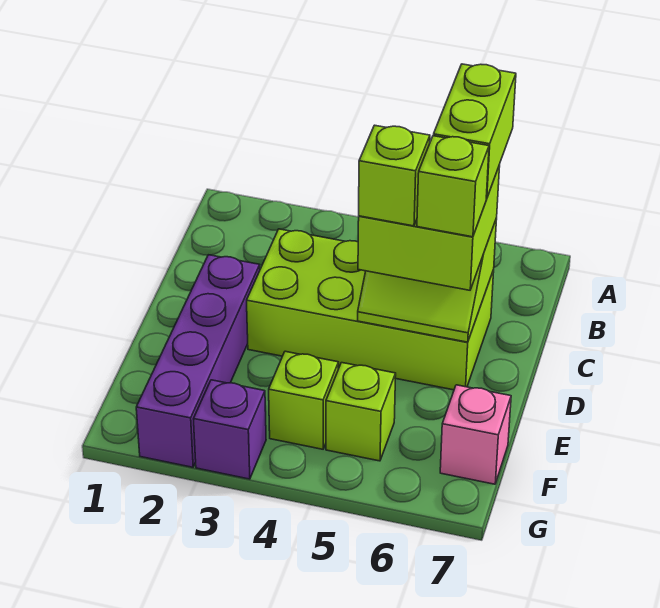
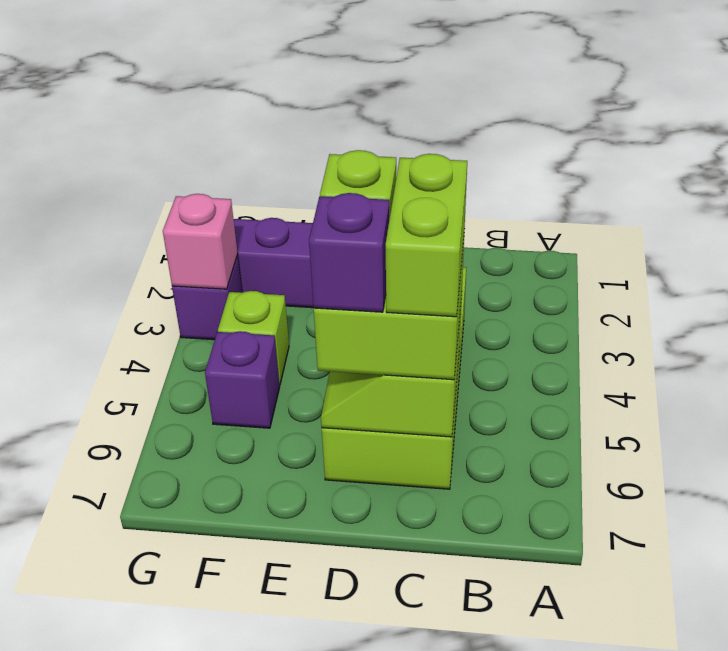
lime 1x2 brick [433,64,516,199] -> lime 1x2 brick turned to [386,154,467,317]
lime 1x1 brick [417,136,489,237] -> purple 1x1 brick [309,193,389,312]
lime 1x1 brick [326,363,396,461] -> purple 1x1 brick [205,331,280,428]
pink 1x1 brick [440,385,511,484] -> pink 1x1 brick moved to [163,194,238,289]

